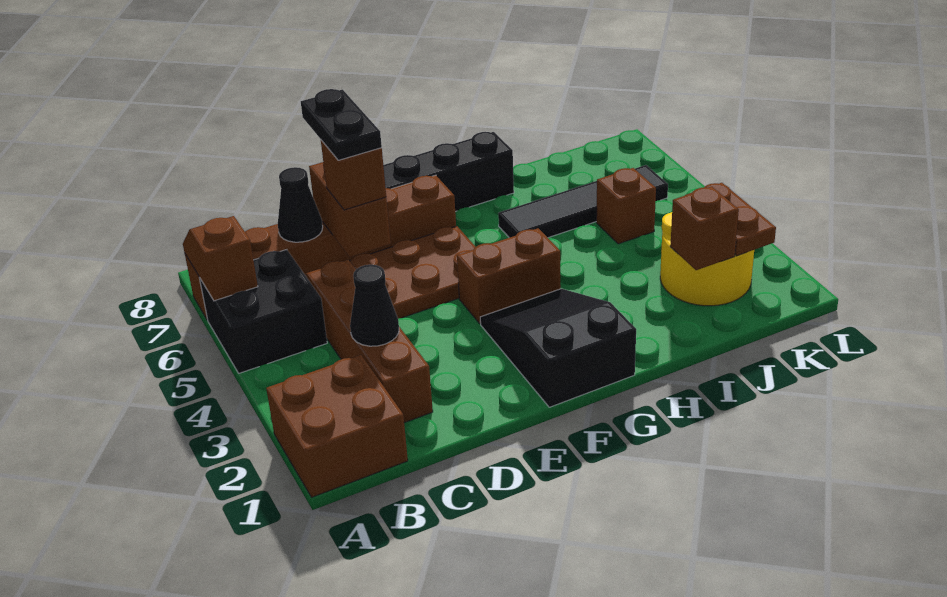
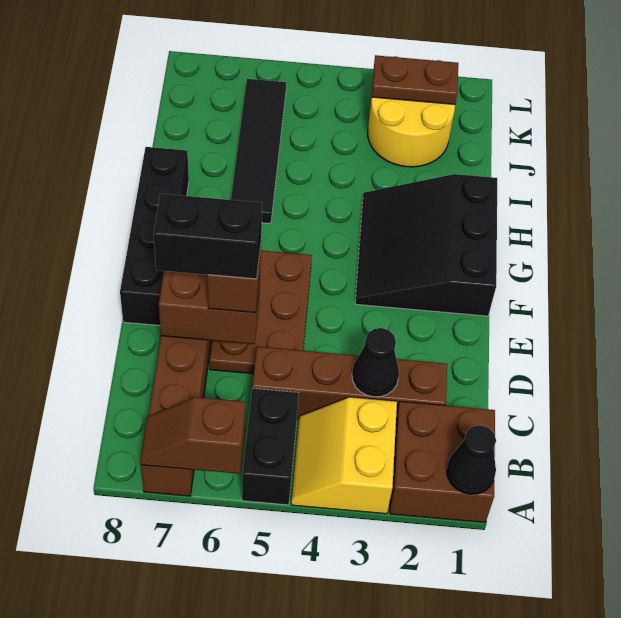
none -> yellow 2x2 slope [291,397,397,514]
black 2x2 brick [200,250,327,373] -> black 1x2 brick [242,388,299,505]
black 1x1 cone [278,167,323,242] -> black 1x1 cone moved to [447,425,496,494]
black 1x2 plate [301,89,382,160] -> black 1x2 brick [154,194,262,279]
black 2x3 slope [480,289,636,407] -> black 3x3 slope [355,174,497,316]
brown 1x2 brick [457,228,561,324] -> none
brown 1x1 brick [670,187,739,270] -> none
brown 1x1 brick [596,168,656,244] -> none

